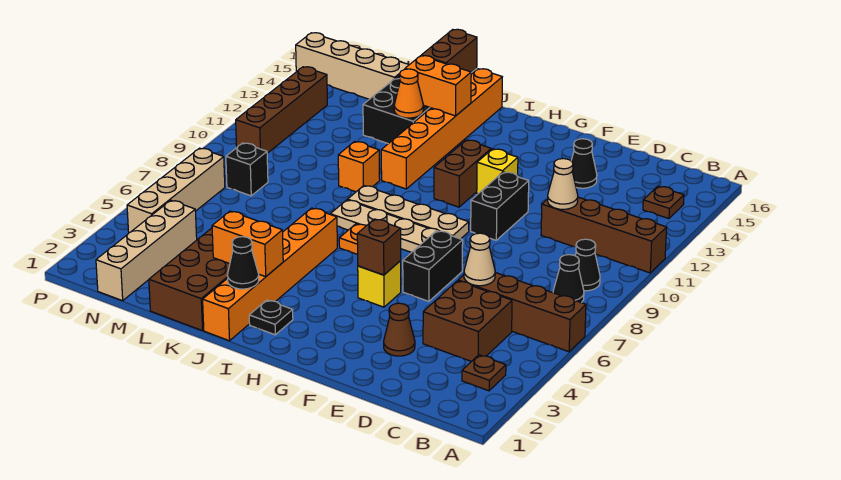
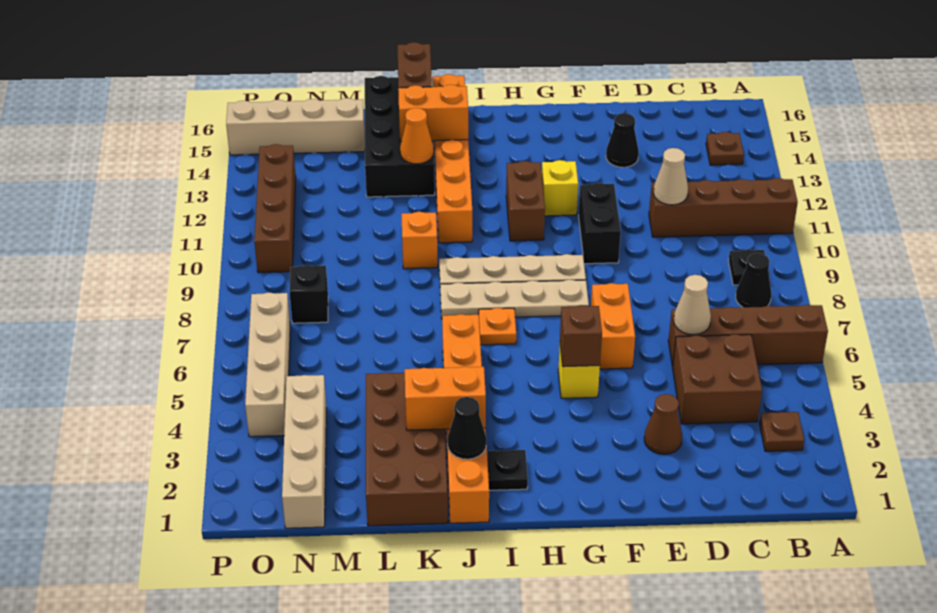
black 1x1 cone [575,239,600,291] -> black 1x1 plate [729,249,769,285]
black 1x2 brick [403,231,463,301] -> orange 1x2 brick [591,283,635,369]

